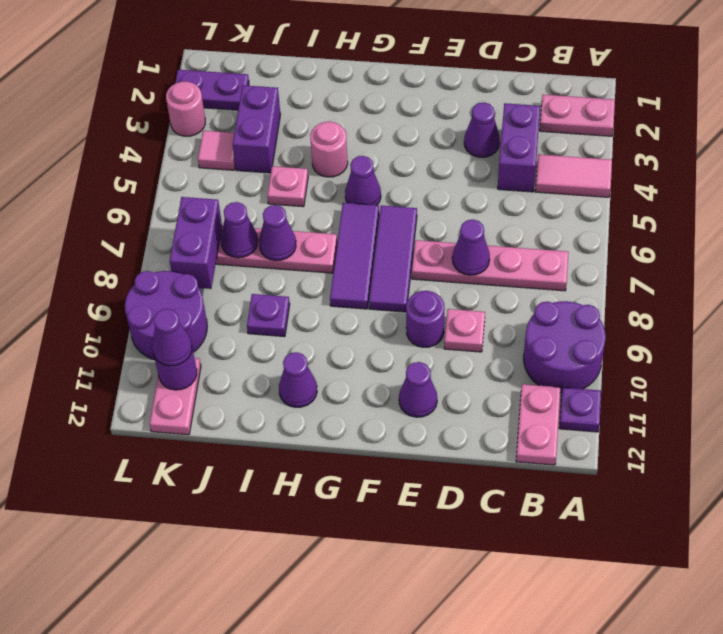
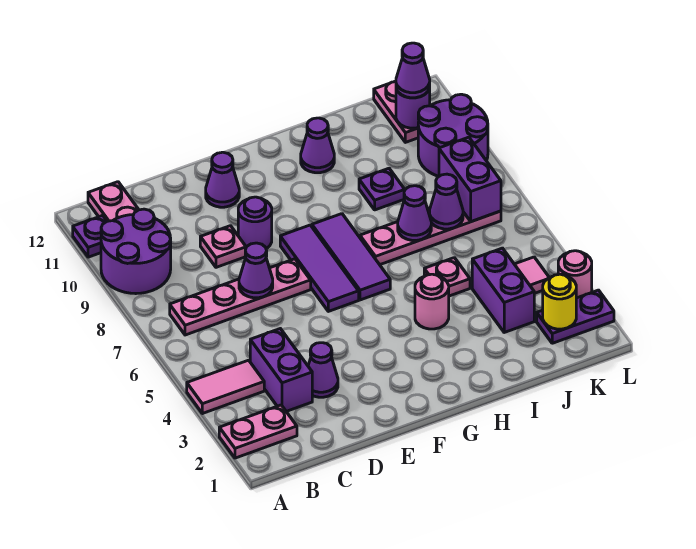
purple 1x1 cone [345,156,381,205] -> none
none -> yellow 1x1 round brick [543,274,576,329]

